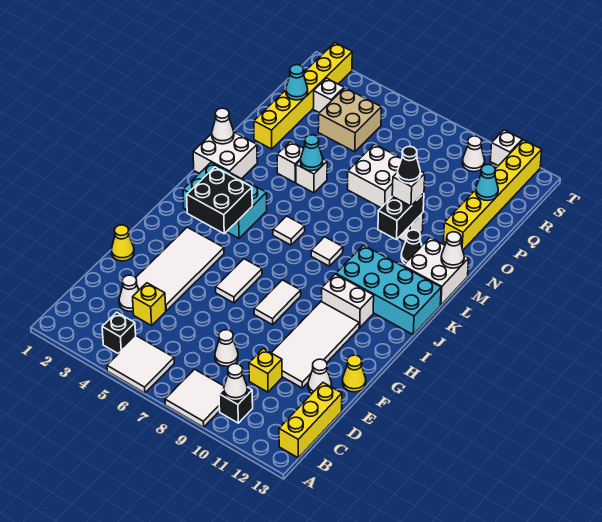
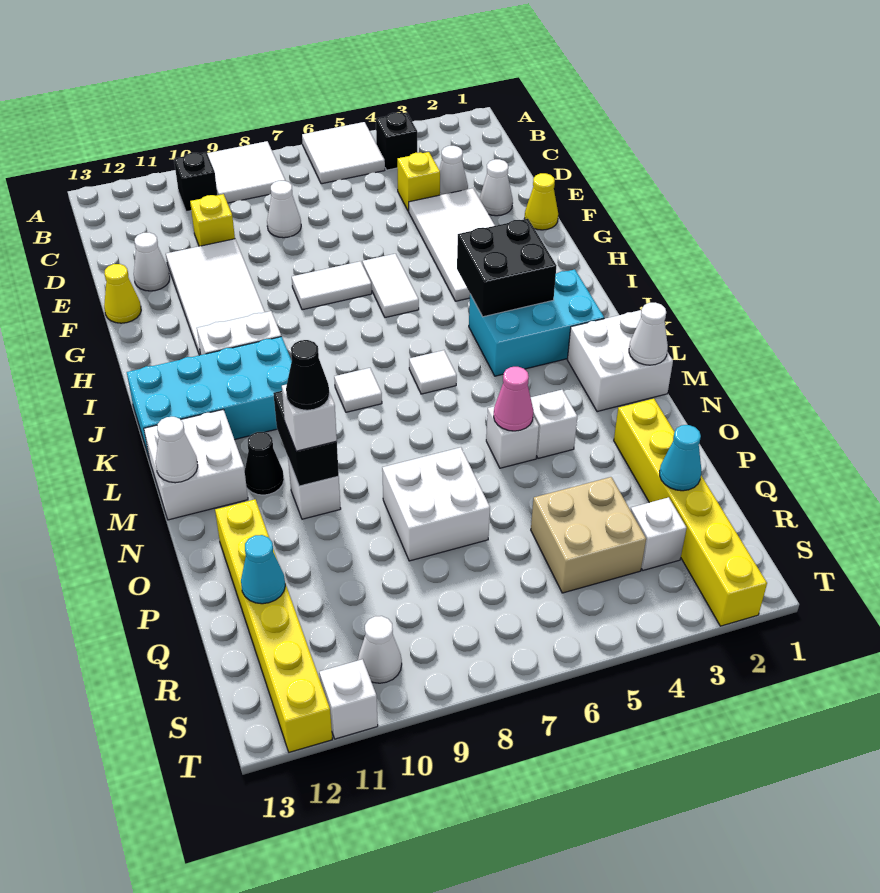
white 1x1 cone [224,364,248,401] -> white 1x1 cone moved to [480,159,513,216]
yellow 1x3 brick [279,383,342,458] -> none
white 1x2 tile [254,280,301,325] -> white 1x2 tile turned to [292,261,372,310]
cyan 1x1 cone [301,135,323,171] -> pink 1x1 cone [494,367,533,431]

